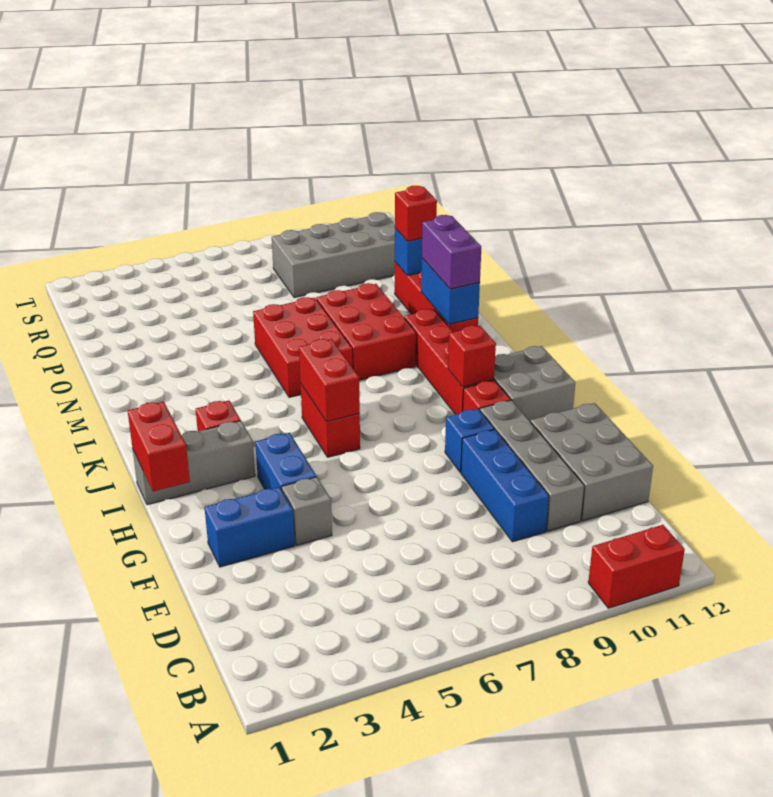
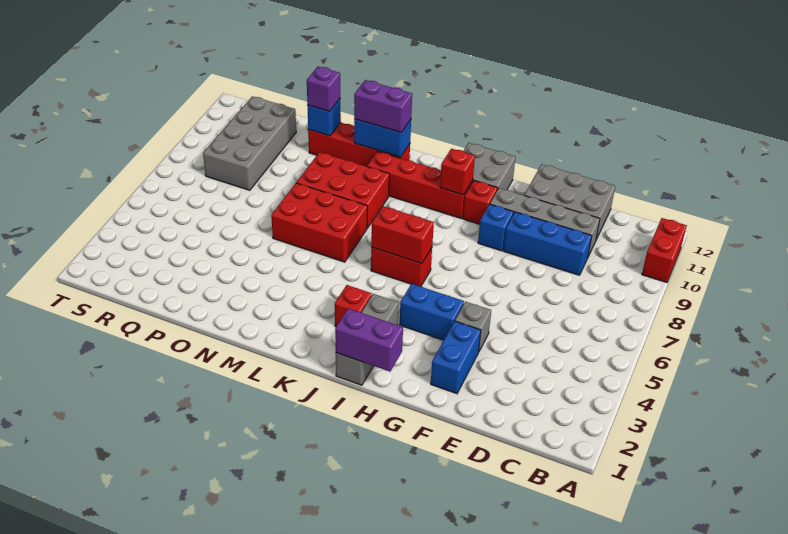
red 1x2 brick [127,402,190,492] -> purple 1x2 brick [335,308,403,372]
red 1x1 brick [395,186,437,241] -> purple 1x1 brick [307,67,340,111]

